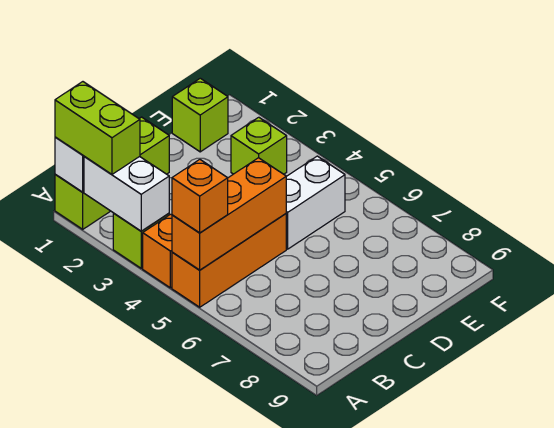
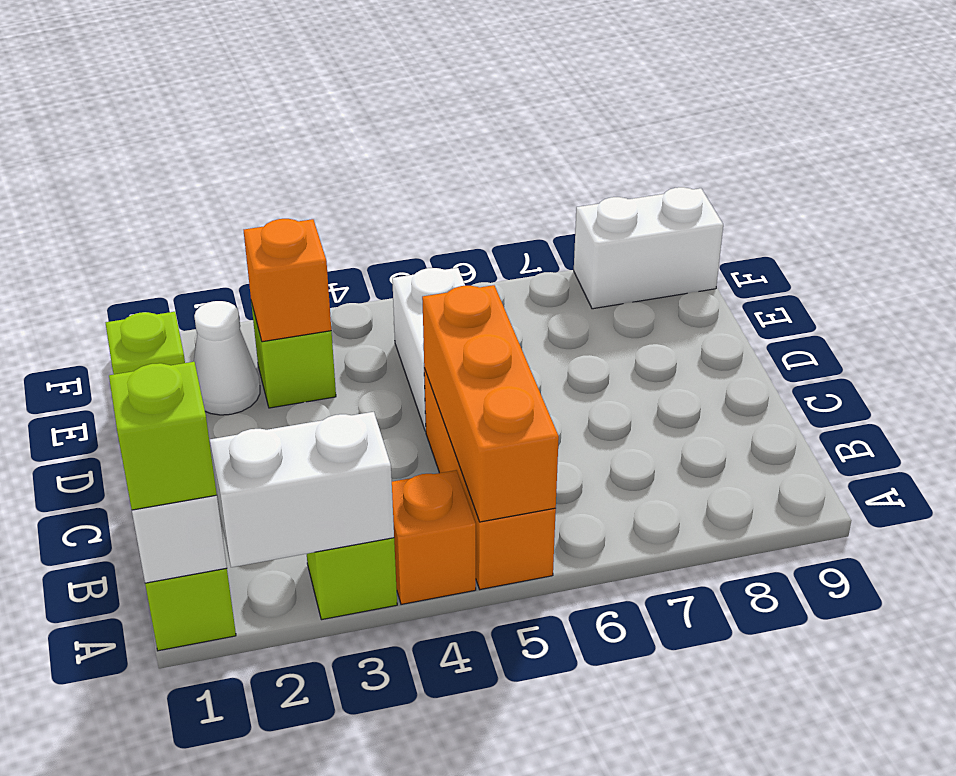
lime 1x2 brick [55,82,140,174] -> lime 1x1 brick [109,362,217,510]
orange 1x1 brick [172,159,228,233] -> orange 1x1 brick moved to [244,219,331,342]
none -> white 1x1 cone [194,301,260,415]
none -> white 1x2 brick [574,187,723,309]

